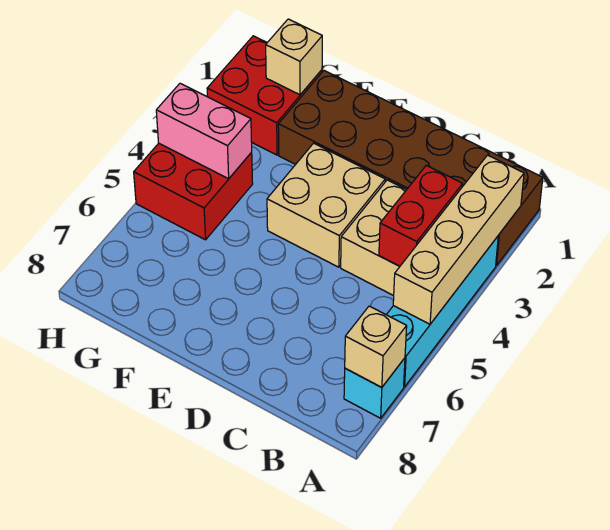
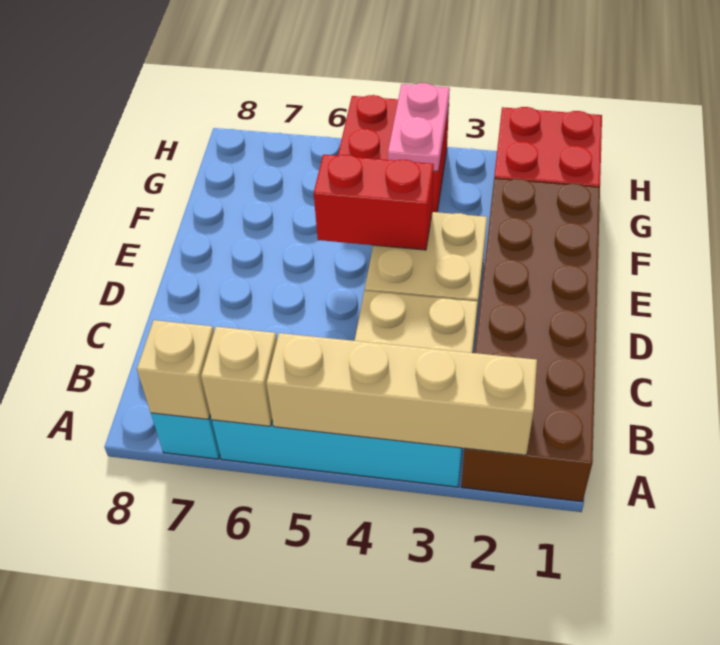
red 1x2 brick [379,165,463,266] -> red 1x2 brick moved to [314,155,434,250]
tan 1x1 brick [266,19,322,95] -> tan 1x1 brick moved to [201,327,277,426]
pink 1x2 brick [156,83,252,179] -> pink 1x2 plate [388,83,450,171]

